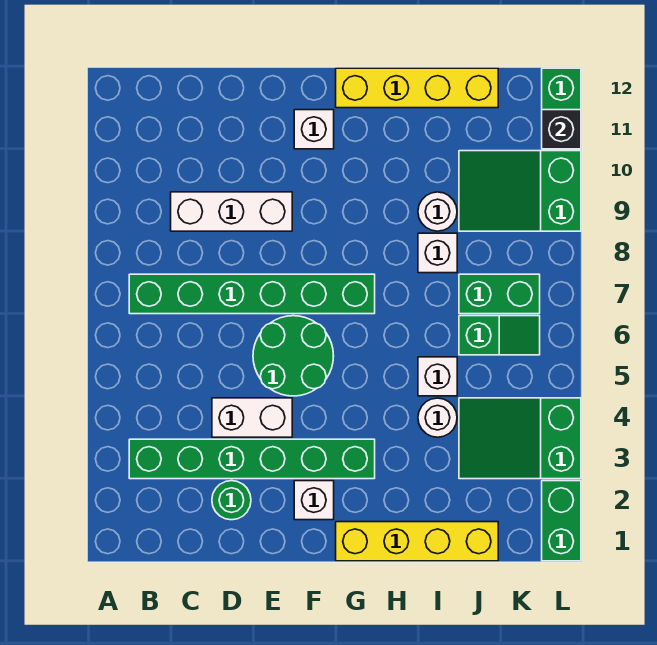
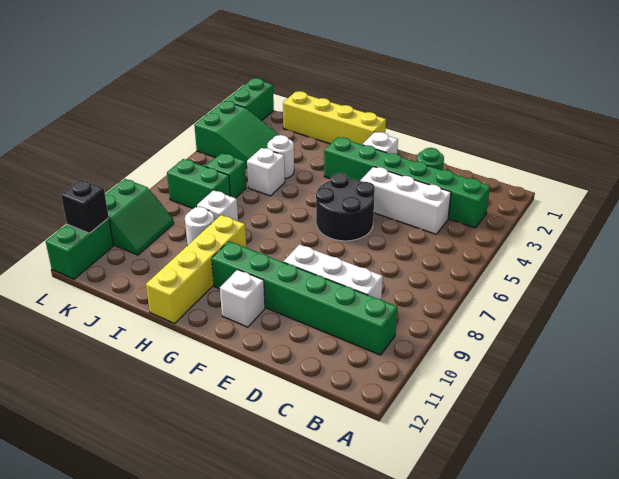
green 1x6 brick [129,274,375,314] -> green 1x6 brick moved to [212,241,397,355]
white 1x2 brick [212,398,292,437] -> white 1x3 brick [361,167,451,234]
green 2x2 round brick [253,316,333,396] -> black 2x2 round brick [316,173,375,241]
yellow 1x4 brick [336,68,498,108] -> yellow 1x4 brick turned to [146,215,246,323]
green 2x3 slope [459,151,581,231] -> green 2x2 slope [105,179,174,255]

